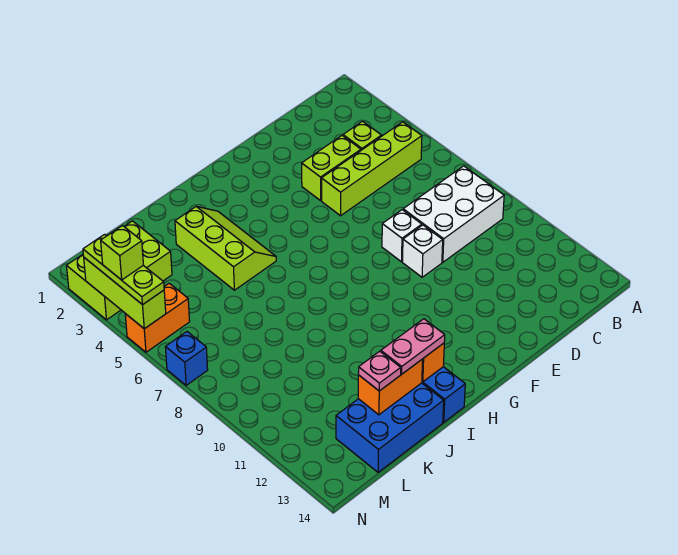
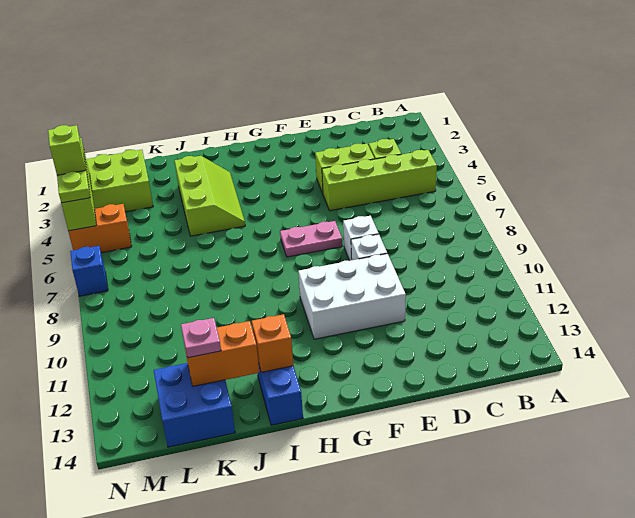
white 2x3 brick [403,166,504,262] -> white 2x3 brick moved to [298,254,406,339]
pink 1x2 plate [381,319,445,374] -> pink 1x2 plate moved to [280,221,342,257]
blue 2x3 brick [336,383,444,472] -> blue 2x2 brick [154,363,235,447]

